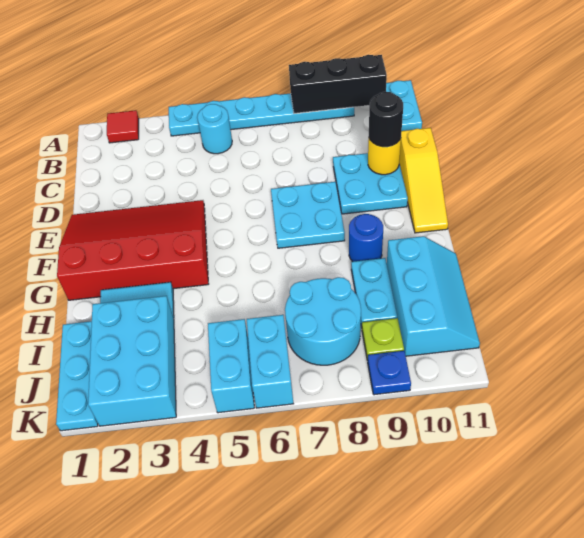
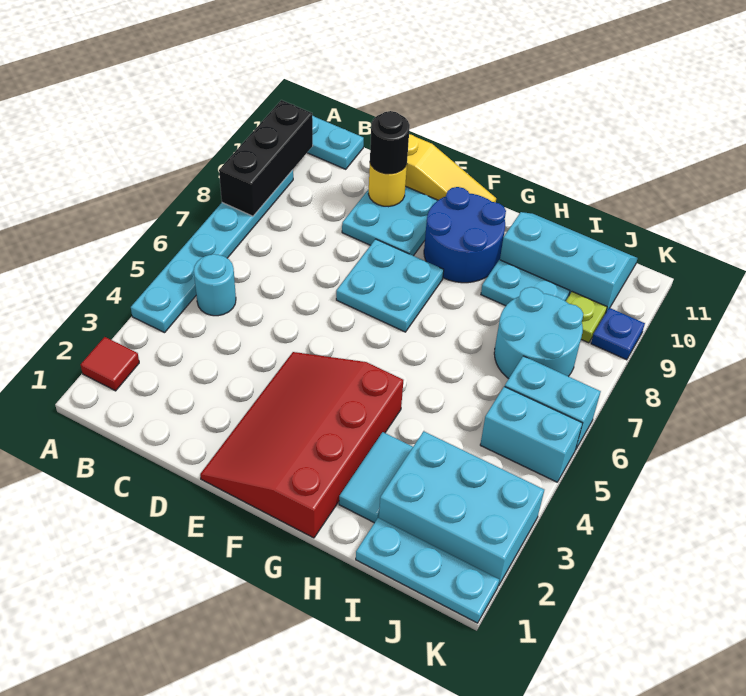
blue 1x1 round brick [349,214,383,262] -> blue 2x2 round brick [424,187,506,283]

